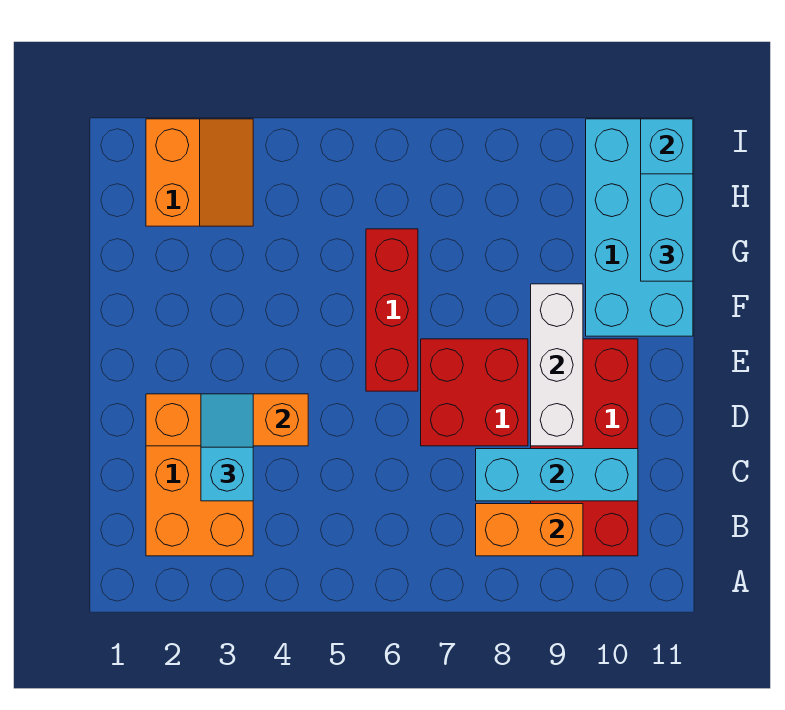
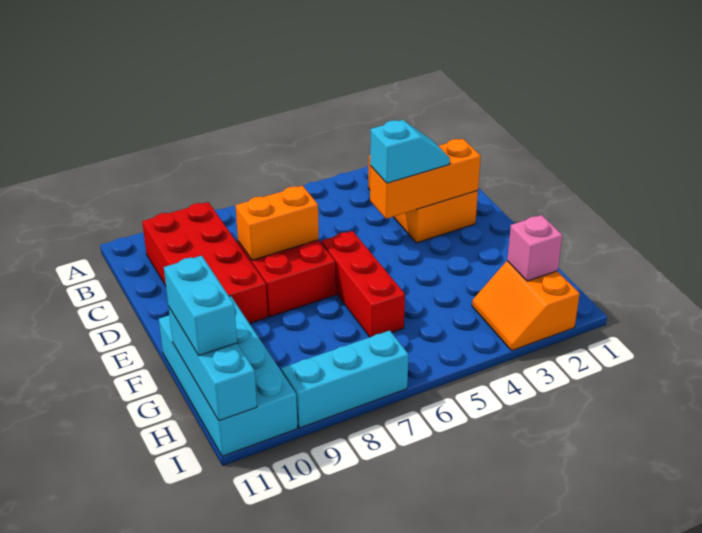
orange 1x2 brick [476,504,583,556] -> orange 1x2 brick moved to [235,185,319,260]
cyan 1x2 slope [201,394,253,501] -> cyan 1x2 slope turned to [370,120,450,183]
cyan 1x3 brick [476,449,638,501] -> cyan 1x3 brick moved to [281,331,409,428]
white 1x3 brick [531,284,583,446] -> none
none -> pink 1x1 brick [507,215,562,281]

